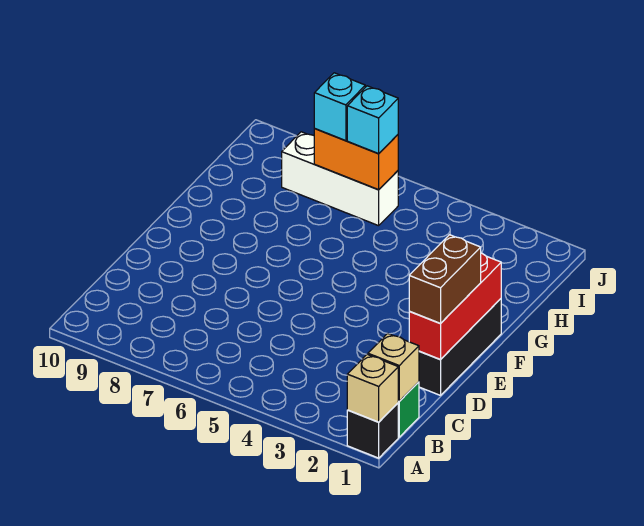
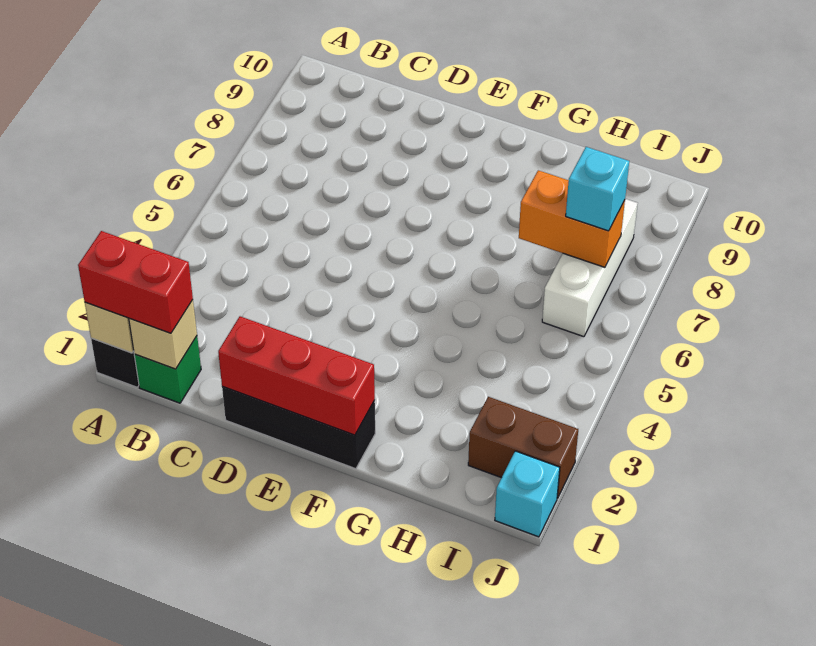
none -> red 1x2 brick [78,231,193,333]
brown 1x2 brick [409,235,481,324] -> brown 1x2 brick moved to [468,397,578,498]
orange 1x2 brick [314,129,398,190] -> orange 1x2 brick turned to [519,170,625,267]
cyan 1x1 brick [347,86,398,154] -> cyan 1x1 brick moved to [495,451,560,537]

